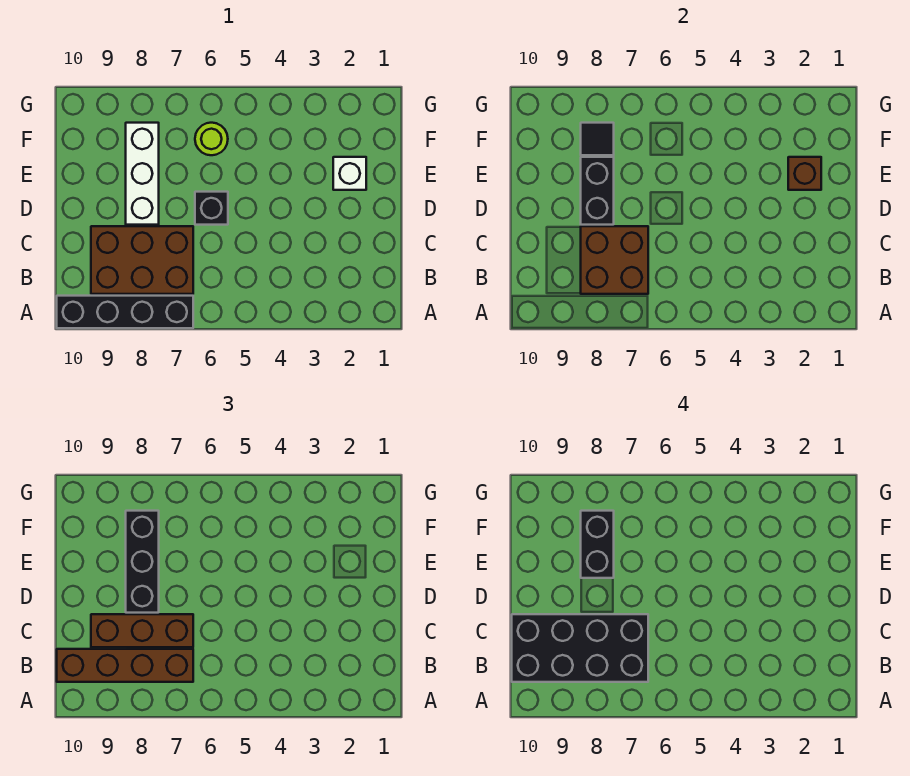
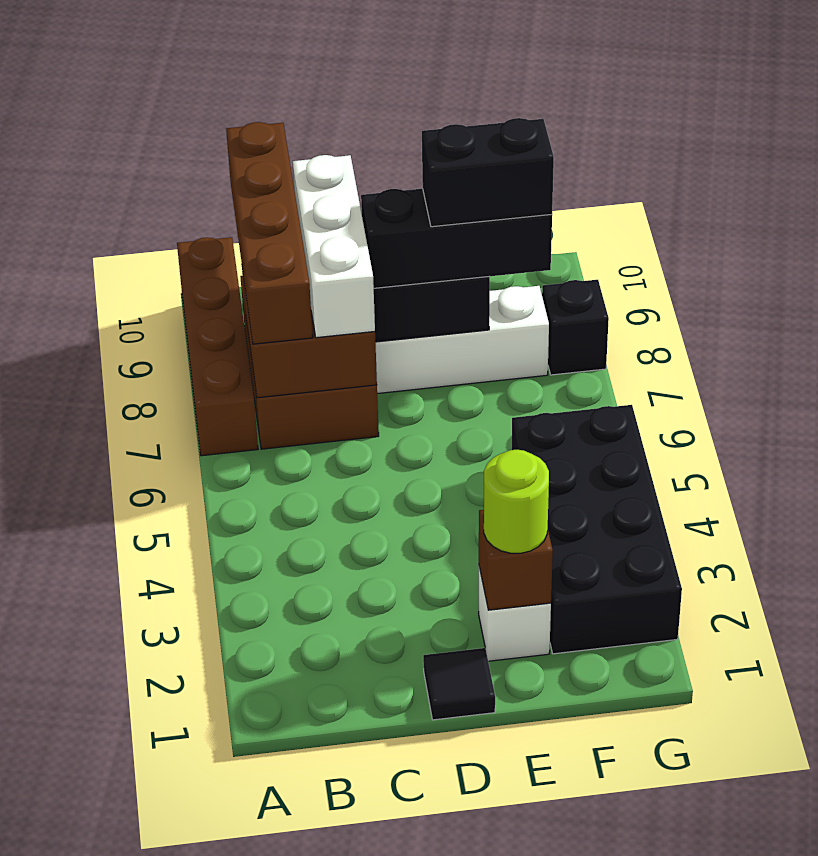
black 1x4 brick [57,296,193,328] -> brown 1x4 brick [177,237,258,456]
black 2x4 brick [512,614,648,682] -> black 2x4 brick moved to [512,405,682,654]
brown 1x3 brick [91,614,193,647] -> white 1x3 brick [293,155,375,338]
black 1x1 brick [195,192,228,225] -> black 1x1 brick moved to [542,280,609,375]
lime 1x1 round brick [195,123,228,155] -> lime 1x1 round brick moved to [484,450,549,553]
black 1x1 tile [581,123,614,155] -> black 1x1 tile moved to [423,648,495,720]

